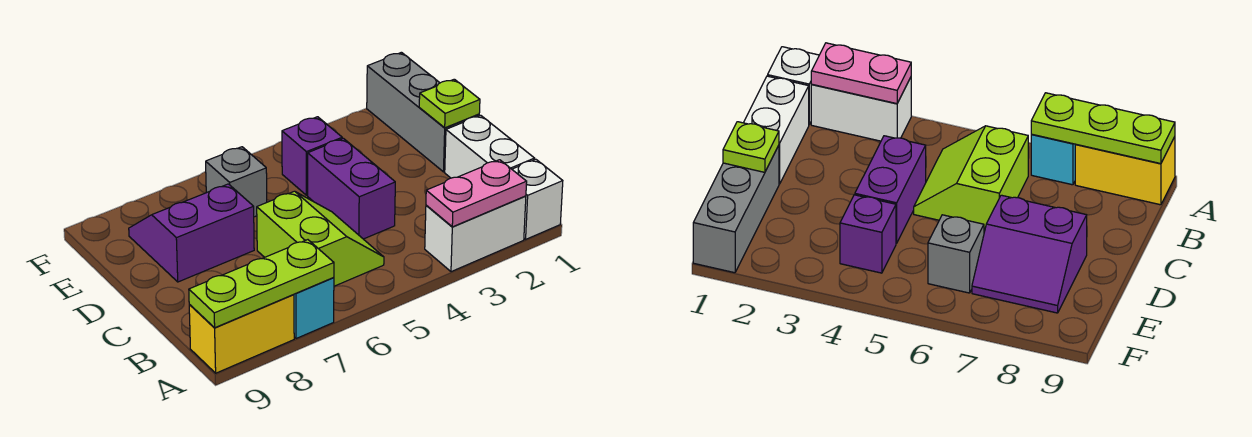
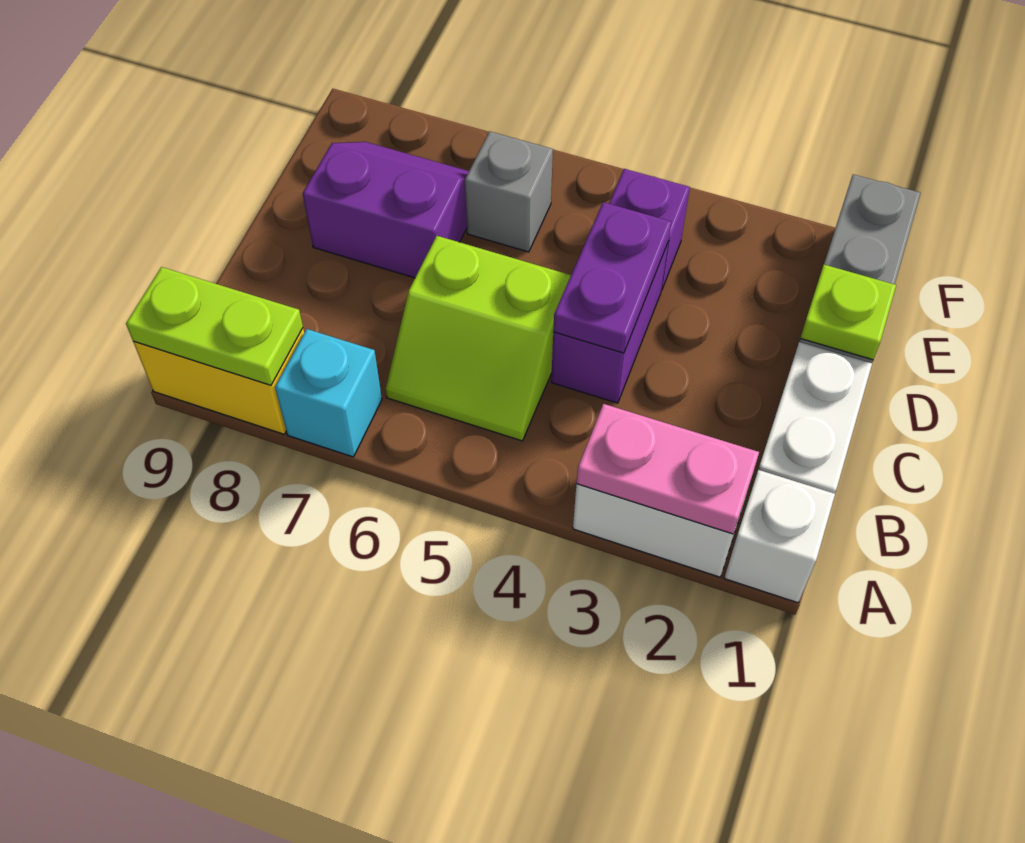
lime 1x3 plate [189,240,334,328] -> lime 1x2 plate [126,267,303,385]
lime 2x2 slope [257,191,384,286] -> lime 2x2 slope turned to [385,236,571,441]
none -> purple 1x2 plate [553,202,671,353]

